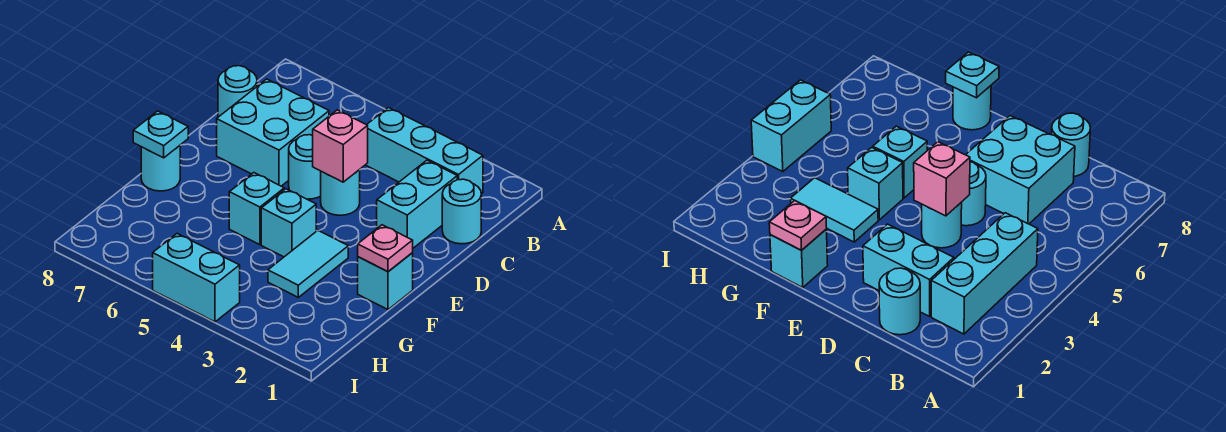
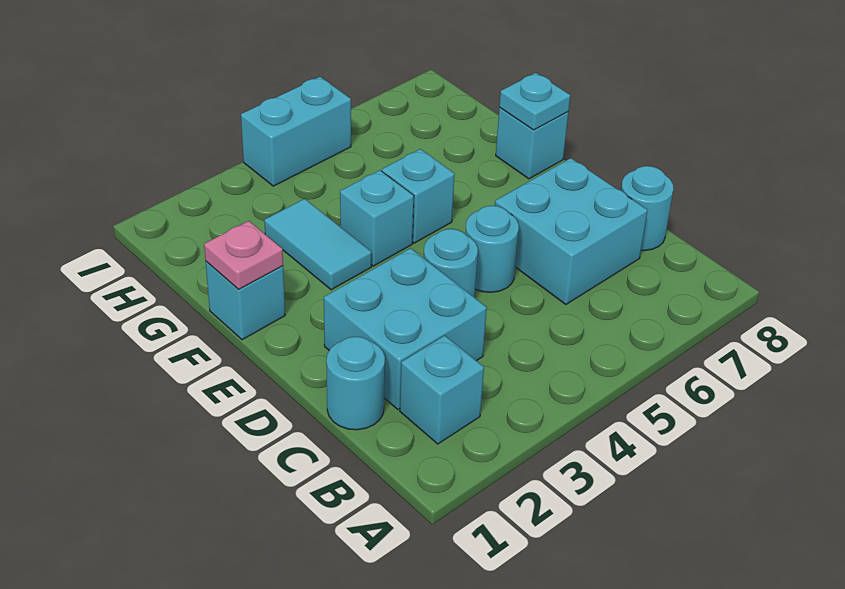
cyan 1x3 brick [366,108,483,194] -> cyan 1x1 brick [400,336,484,444]
cyan 1x2 brick [377,160,457,248] -> cyan 2x2 brick [324,248,487,410]
pink 1x1 brick [313,110,368,182] -> none
cyan 1x1 round brick [141,146,180,191] -> cyan 1x1 brick [496,108,568,179]

